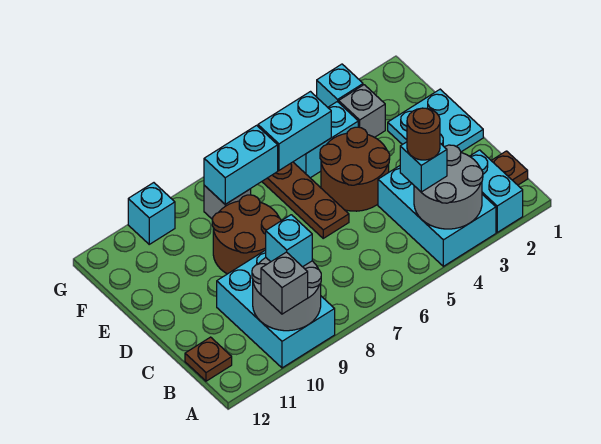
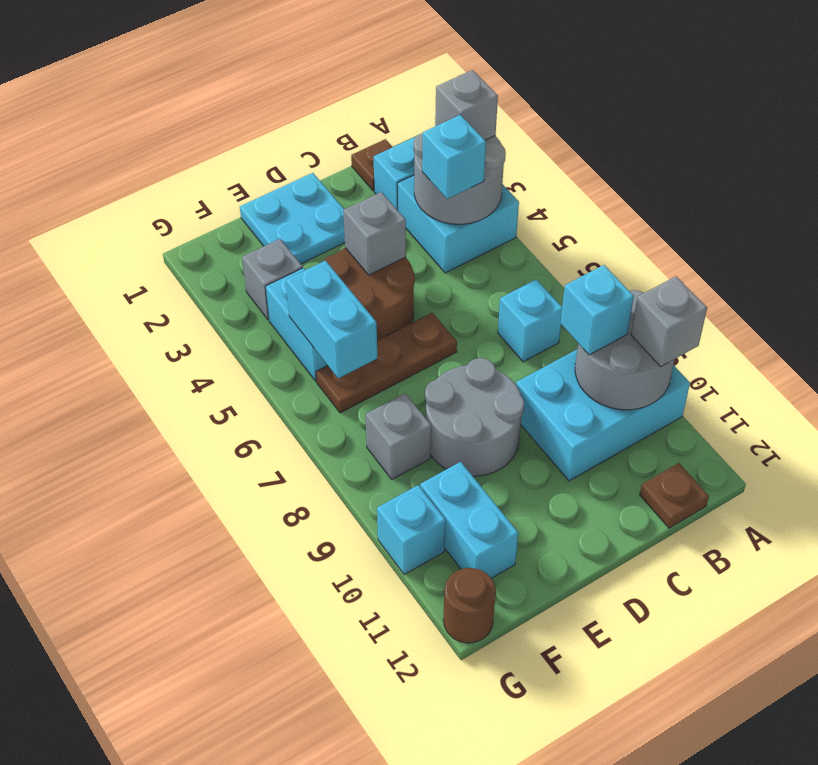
cyan 2x3 brick [378,166,496,266] -> cyan 2x2 brick [397,175,519,273]
none -> grey 1x1 brick [435,70,498,140]
brown 1x1 round brick [407,108,440,160] -> brown 1x1 round brick moved to [443,568,496,643]
none -> grey 1x1 brick [343,192,406,275]
brown 2x2 round brick [212,195,281,274] -> grey 2x2 round brick [425,358,524,476]
cyan 1x2 brick [204,125,278,204] -> cyan 1x2 brick moved to [420,462,518,578]
cyan 1x1 brick [317,64,363,107] -> cyan 1x1 brick moved to [498,279,562,362]

